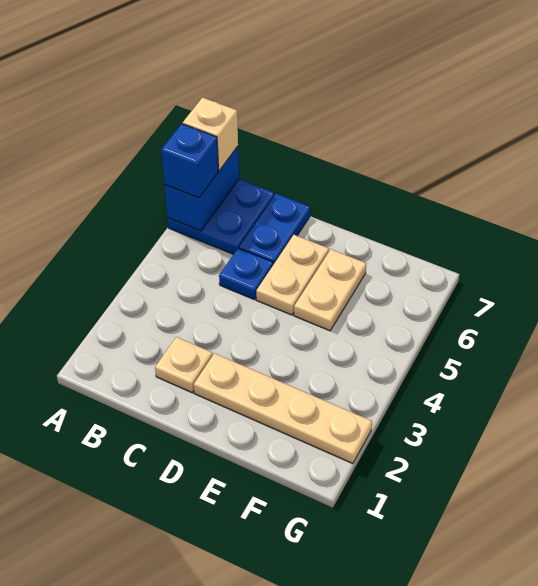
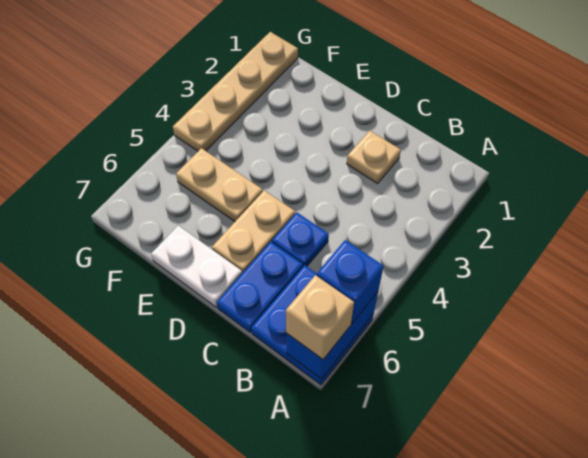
tan 1x4 plate [194,353,372,463] -> tan 1x4 plate turned to [173,32,298,151]
none -> white 1x2 plate [151,225,242,307]
tan 1x2 plate [294,249,366,331] -> tan 1x2 plate turned to [176,148,263,221]

